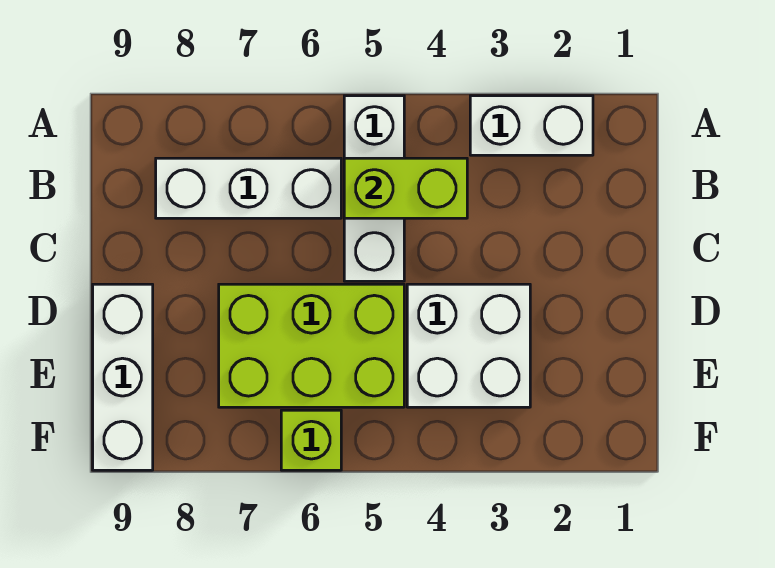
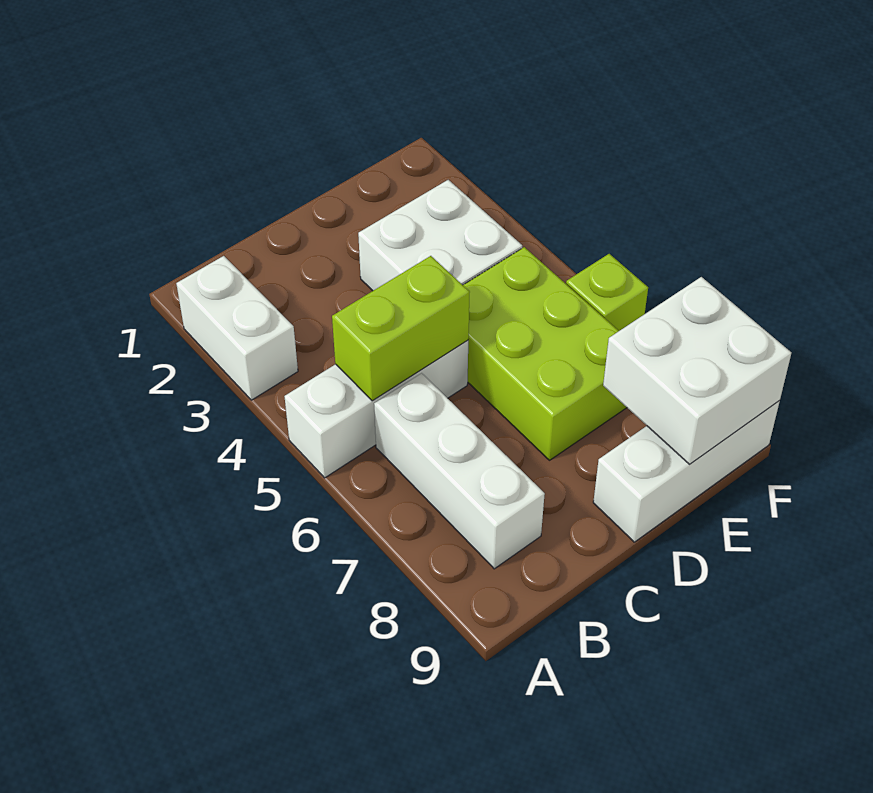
lime 1x2 brick [344,158,467,218] -> lime 1x2 brick turned to [332,256,470,401]
none -> white 2x2 brick [603,277,791,464]

